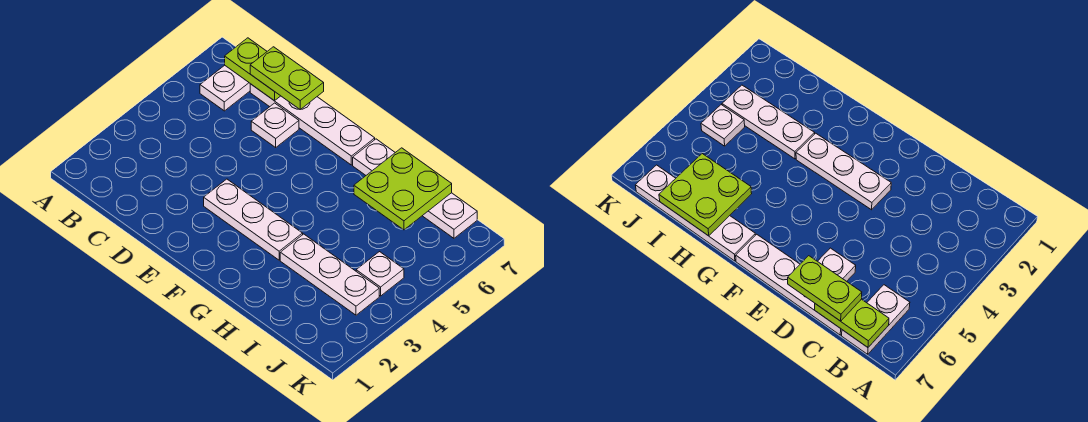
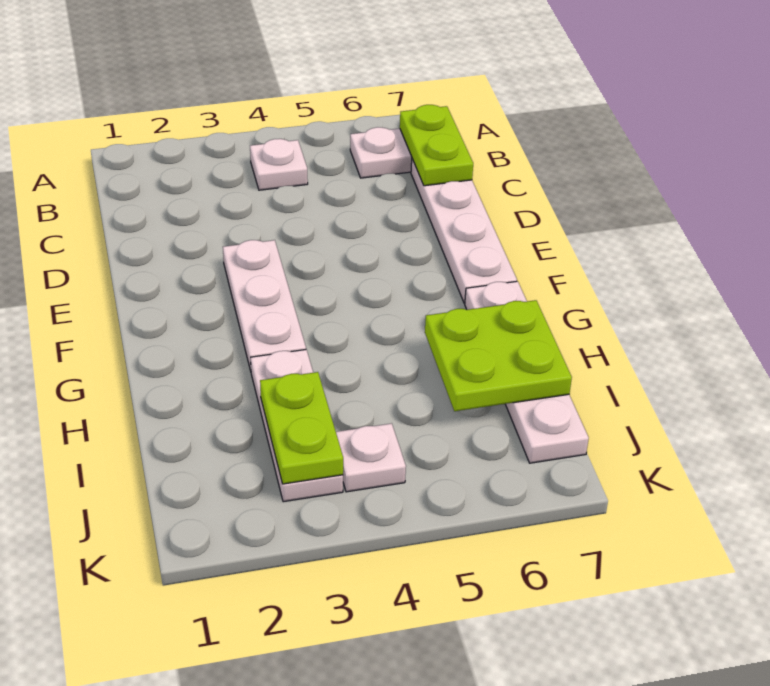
lime 1x2 plate [250,47,324,109] -> lime 1x2 plate moved to [260,372,343,484]
white 1x1 plate [251,103,299,147] -> white 1x1 plate moved to [250,139,308,190]

